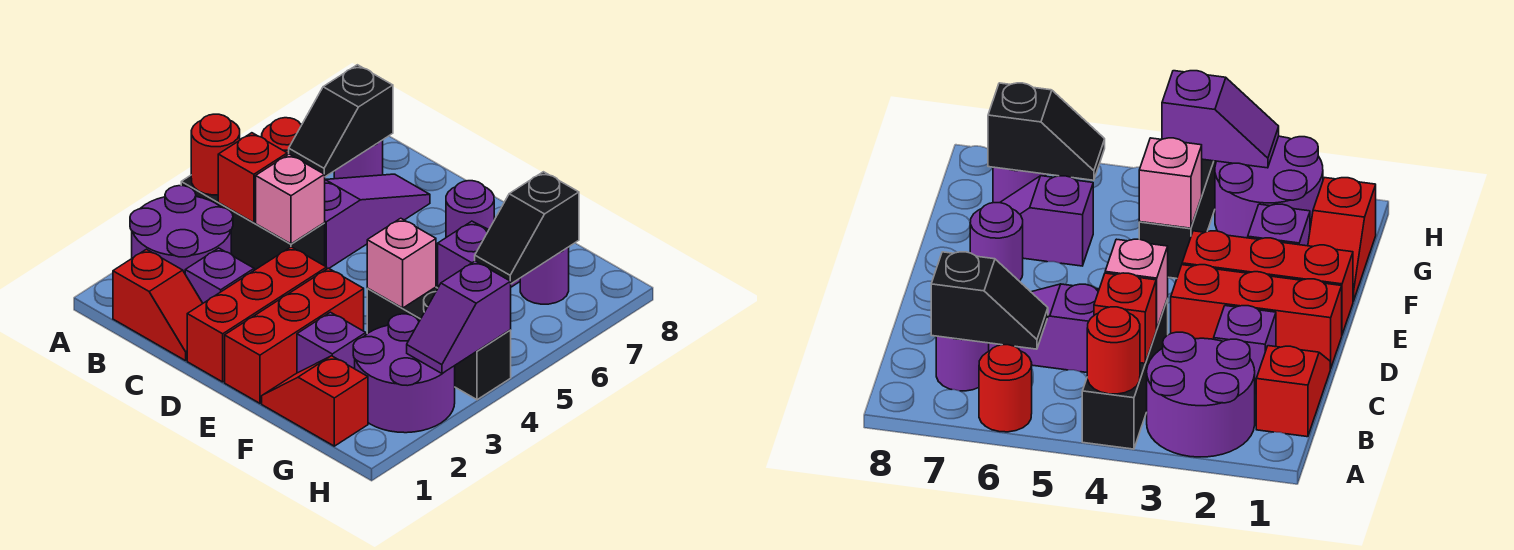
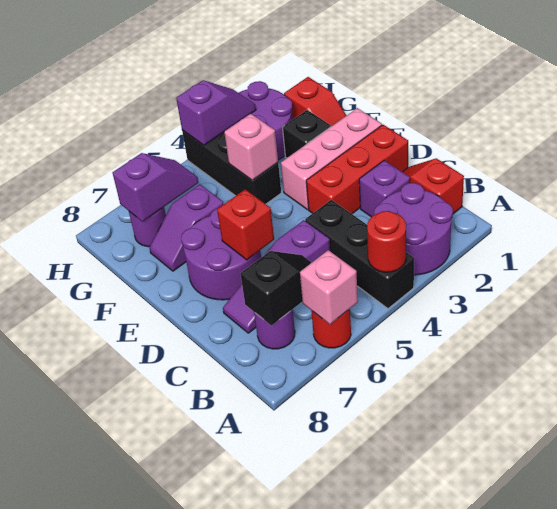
red 1x1 brick [218,133,287,223] -> red 1x1 brick moved to [217,189,274,260]
pink 1x1 brick [256,154,325,244] -> pink 1x1 brick moved to [300,250,358,324]
red 1x3 brick [225,268,364,403] -> pink 1x3 brick [281,108,382,210]
purple 1x1 round brick [446,181,494,237] -> purple 2x2 round brick [181,208,261,300]
purple 1x1 brick [297,312,366,373] -> black 1x1 brick [283,110,331,158]
black 1x2 slope [475,172,579,284] -> purple 1x2 slope [113,153,199,222]

